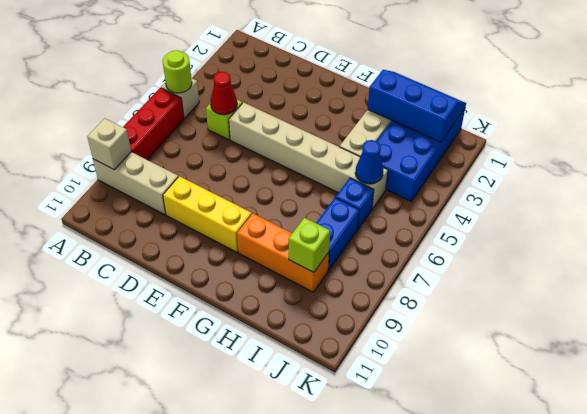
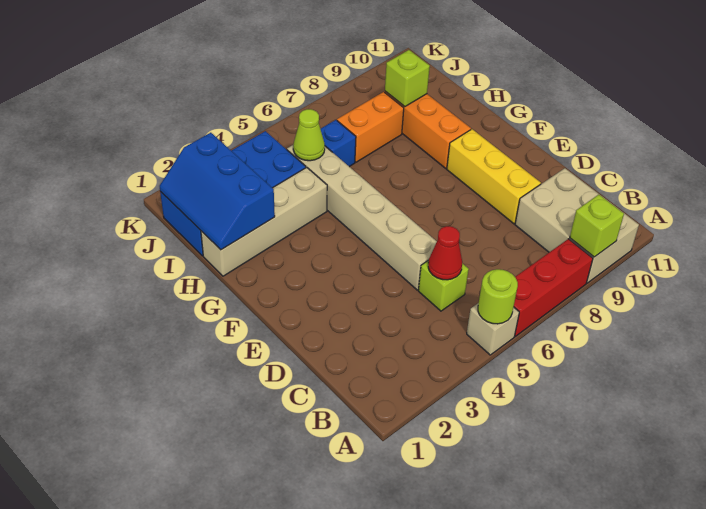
tan 1x3 brick [93,152,178,215] -> tan 2x3 brick [515,168,639,283]
tan 1x1 brick [87,118,131,170] -> lime 1x1 brick [570,195,624,257]
blue 1x1 cone [355,140,383,184] -> lime 1x1 cone [293,109,325,161]
blue 1x2 brick [316,198,359,270] -> orange 1x2 brick [337,92,404,162]

